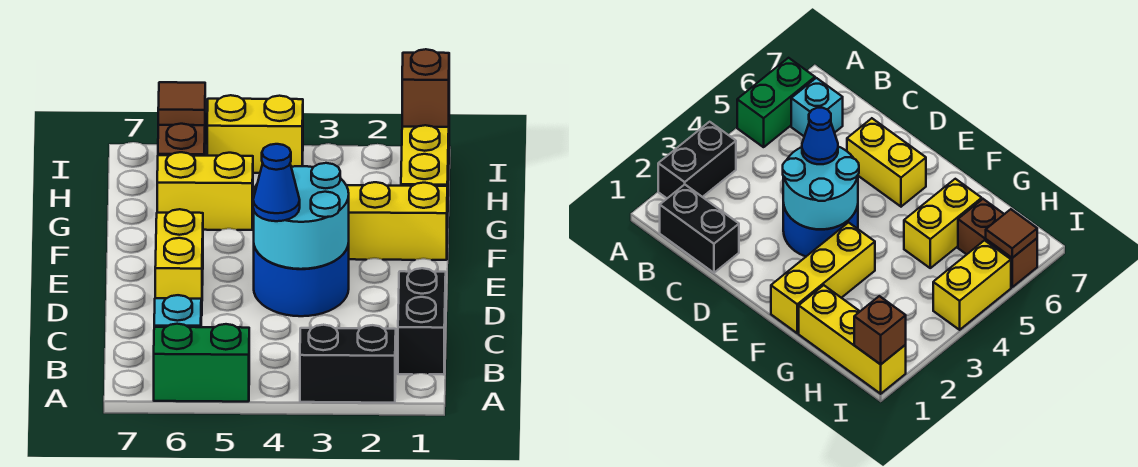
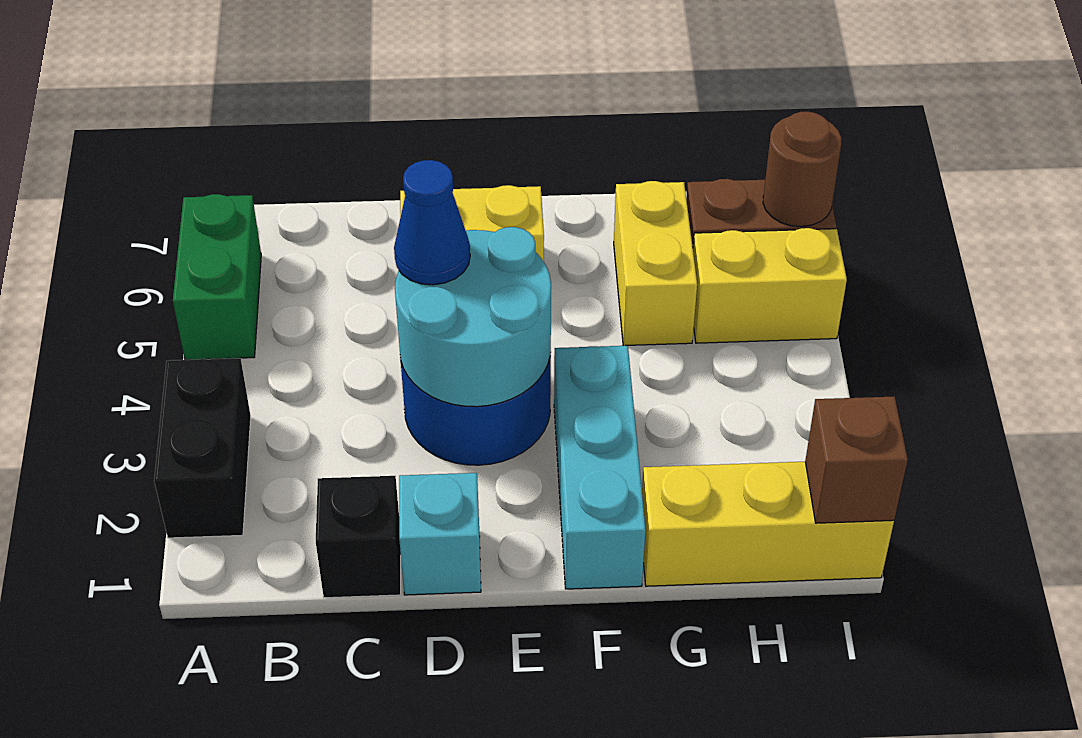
black 1x2 brick [398,268,446,375] -> black 1x1 brick [316,476,401,598]
cyan 1x1 brick [154,295,201,327] -> cyan 1x1 brick moved to [399,473,481,595]
yellow 1x3 brick [346,182,447,260] -> cyan 1x3 brick [554,346,646,589]
yellow 1x2 brick [207,95,303,173] -> yellow 1x2 brick turned to [693,228,847,343]
brown 1x1 tile [158,82,205,125] -> brown 1x1 round brick [763,112,841,227]

